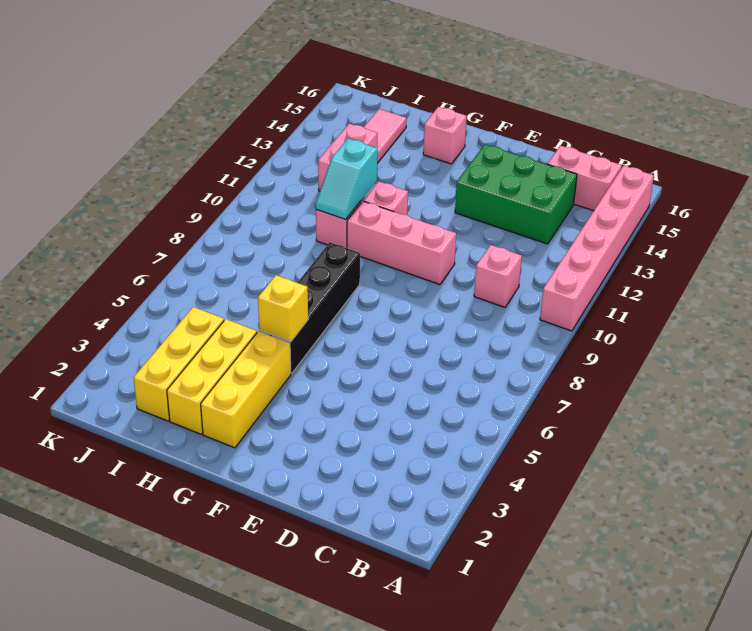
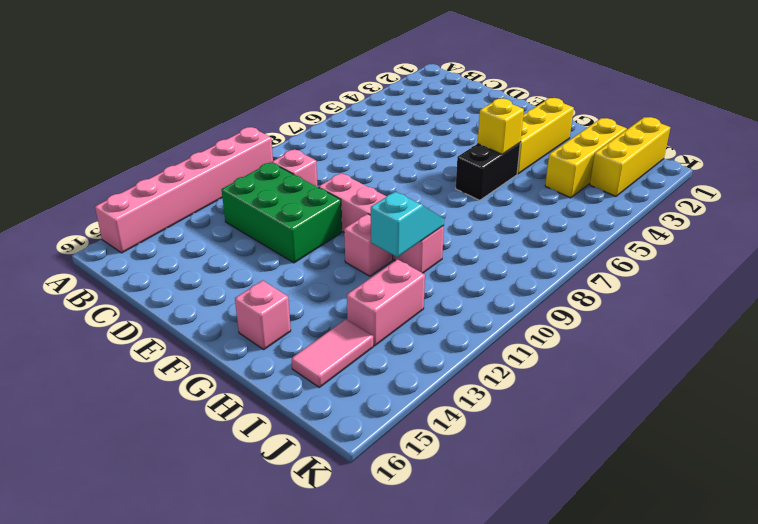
pink 1x2 brick [548,146,622,211] -> none
green 2x3 brick [455,145,577,244] -> green 2x3 brick moved to [222,162,342,263]
black 1x4 brick [259,243,360,373] -> black 1x2 brick [456,143,520,200]
yellow 1x3 brick [167,319,257,434] -> yellow 1x3 brick moved to [590,117,670,196]

